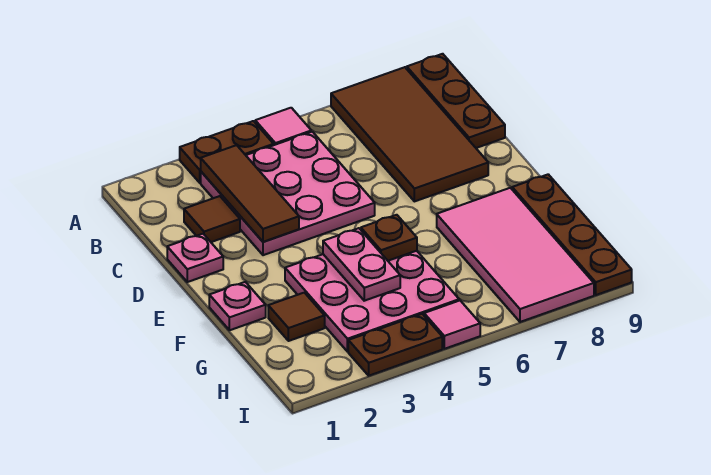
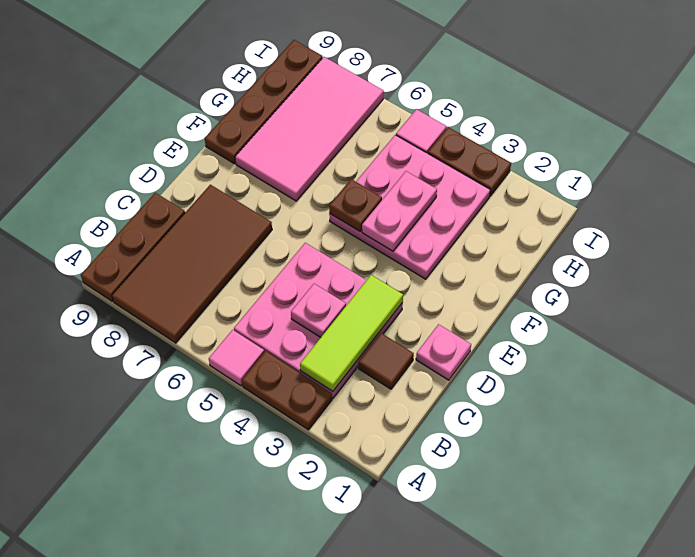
brown 1x3 tile [201,145,299,242] -> lime 1x3 tile [300,275,403,391]
pink 1x1 plate [209,282,266,330] -> pink 1x1 plate moved to [291,284,346,337]
brown 1x1 tile [268,293,325,341] -> none

